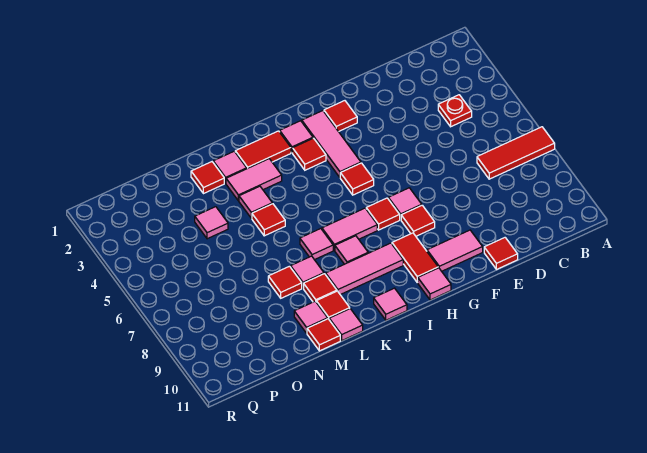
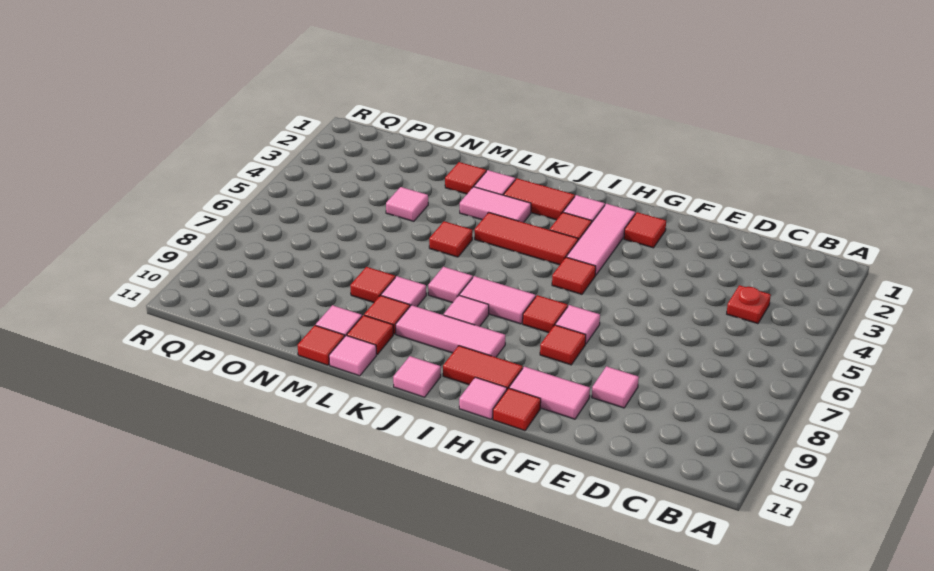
red 1x3 tile [477,127,555,179] -> red 1x3 tile moved to [475,212,578,265]
red 1x1 tile [484,238,518,269] -> red 1x1 tile moved to [493,388,541,431]
red 1x2 tile [392,233,438,282] -> red 1x2 tile turned to [443,346,523,389]
pink 1x1 tile [239,186,272,218] -> pink 1x1 tile moved to [592,366,639,408]

